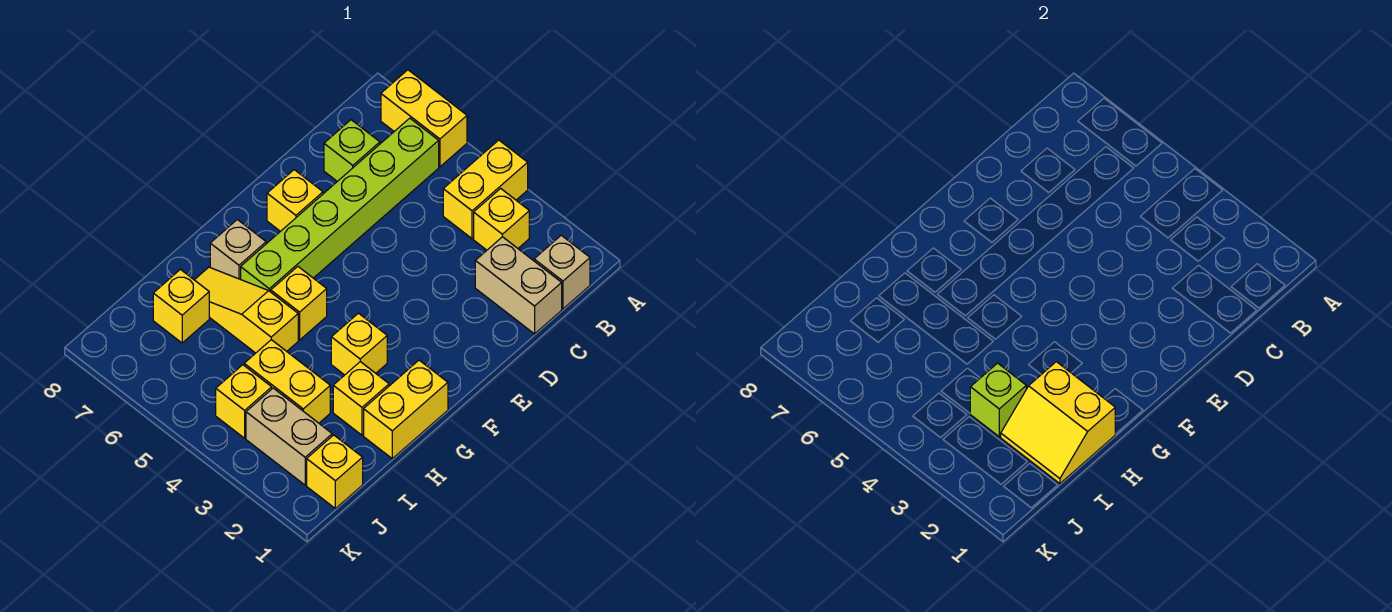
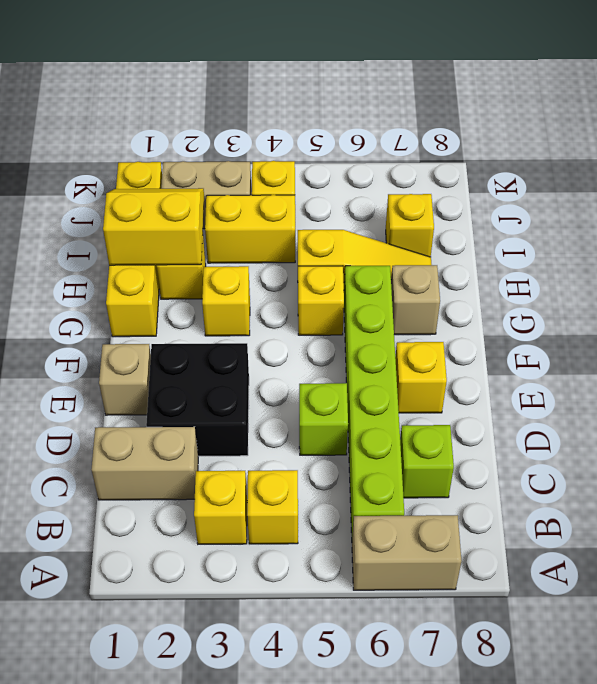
yellow 1x2 brick [443,140,528,239] -> yellow 1x1 brick [247,470,298,544]
yellow 1x2 brick [381,70,467,167] -> tan 1x2 brick [352,515,462,590]
tan 1x1 brick [534,235,590,309] -> tan 1x1 brick moved to [99,344,151,415]
none -> black 2x2 brick [146,343,249,456]
lime 1x1 brick [970,363,1026,437] -> lime 1x1 brick moved to [299,383,348,455]

